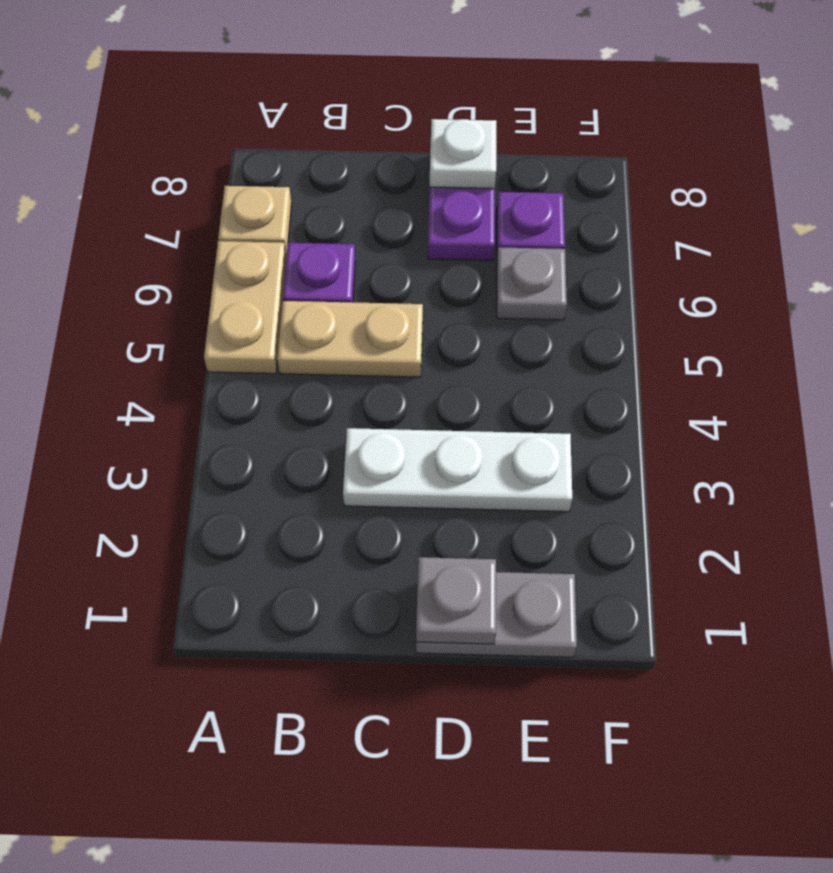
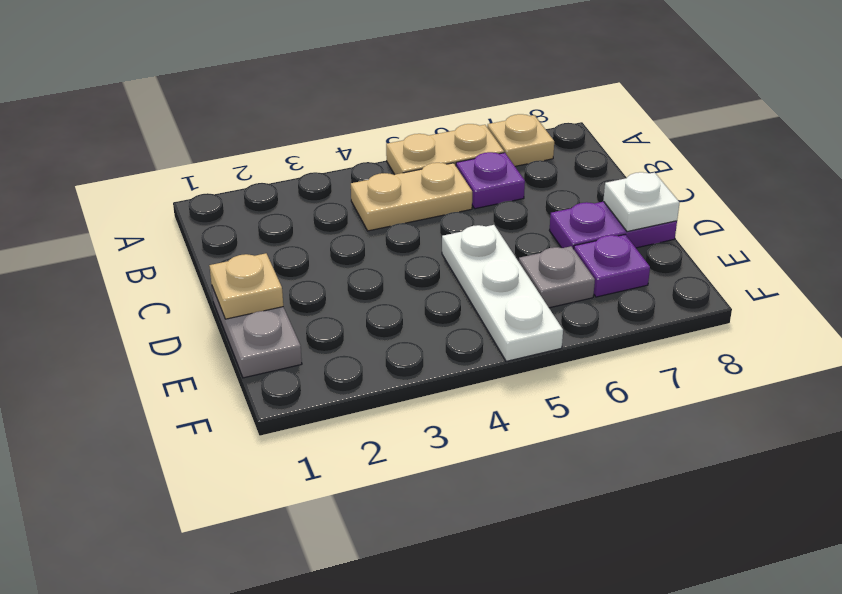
tan 1x2 plate [277,301,423,377] -> tan 1x2 plate turned to [351,163,472,231]
white 1x3 plate [343,428,572,512] -> white 1x3 plate moved to [442,225,563,361]
grey 1x1 plate [416,557,496,644] -> tan 1x1 plate [209,253,283,319]

